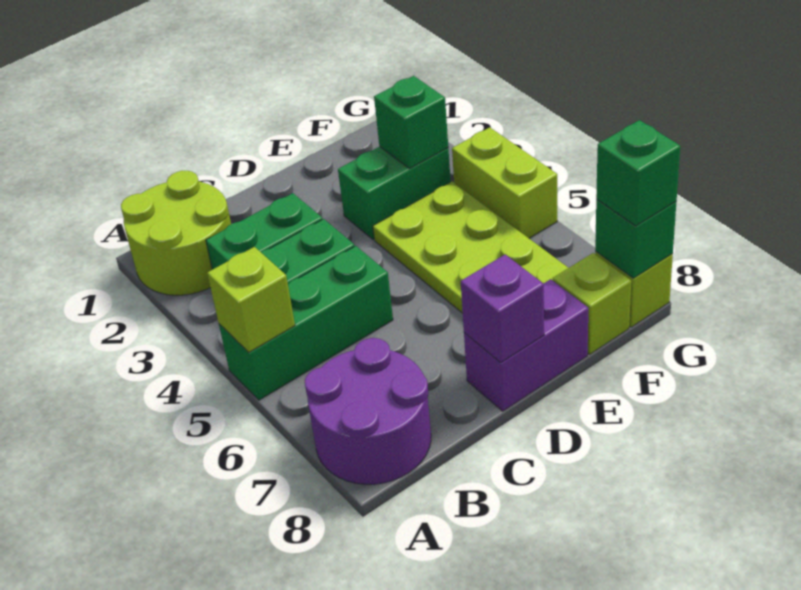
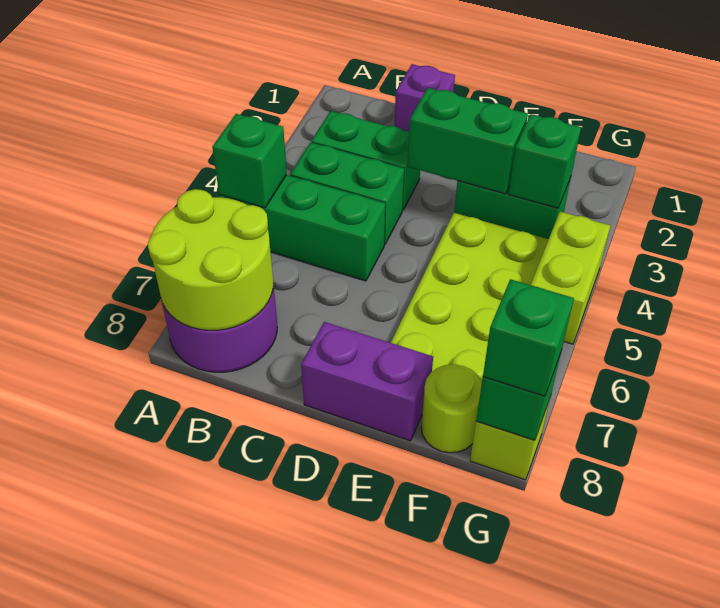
lime 2x2 round brick [121,171,231,295] -> lime 2x2 round brick moved to [148,189,273,330]
lime 1x1 brick [207,247,295,352] -> green 1x1 brick [212,114,287,208]
none -> green 1x2 brick [408,88,528,194]
purple 1x1 brick [461,255,544,363] -> purple 1x1 brick moved to [395,64,455,132]
lime 1x1 brick [553,253,631,354] -> lime 1x1 round brick [421,364,482,453]

